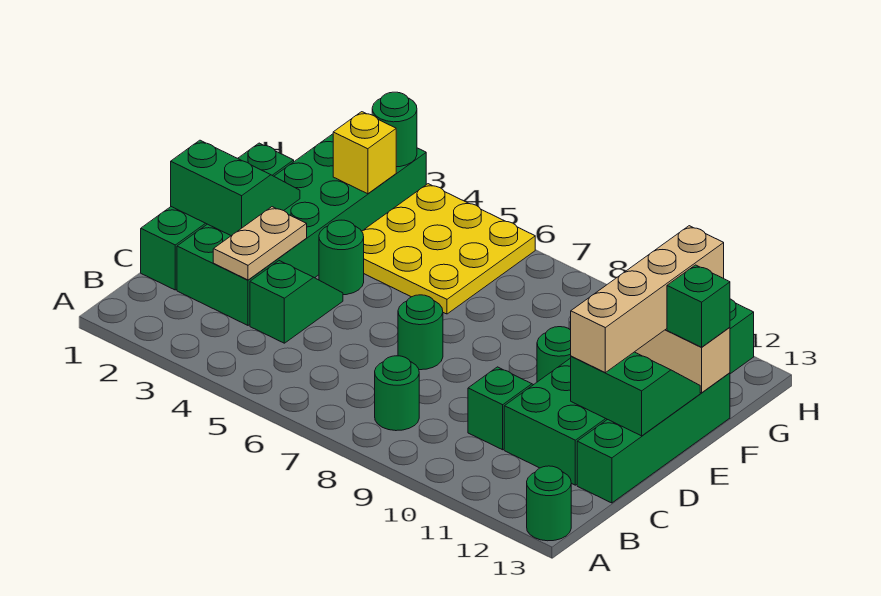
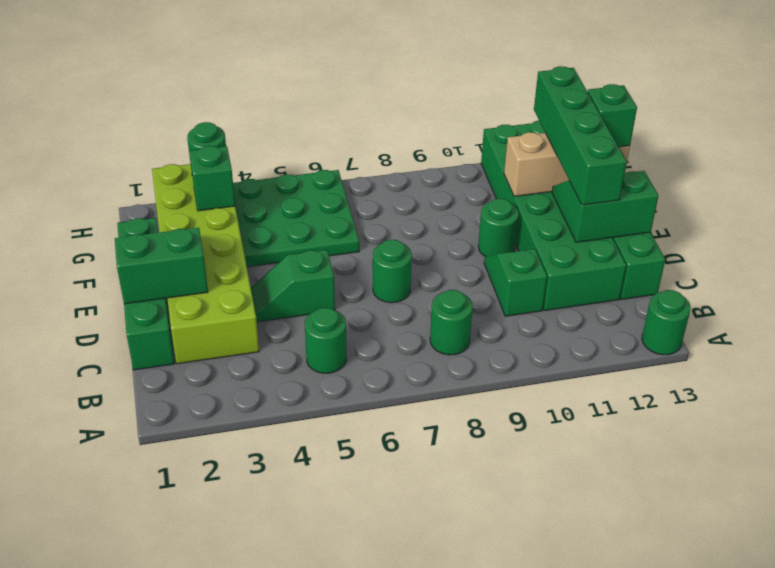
green 2x6 brick [177,134,426,325] -> lime 2x6 brick [152,164,259,364]
tan 1x2 plate [213,207,307,280] -> none
green 1x2 slope [250,261,343,343] -> green 1x2 slope turned to [251,250,335,322]
tan 1x4 brick [571,226,724,373] -> green 1x4 brick [534,66,627,205]
green 1x1 round brick [319,220,364,295] -> green 1x1 round brick moved to [305,308,347,373]
yellow 3x3 plate [362,184,535,314] -> green 3x3 plate [233,170,359,267]
yellow 1x1 brick [333,112,396,194] -> green 1x1 brick [189,146,235,211]

